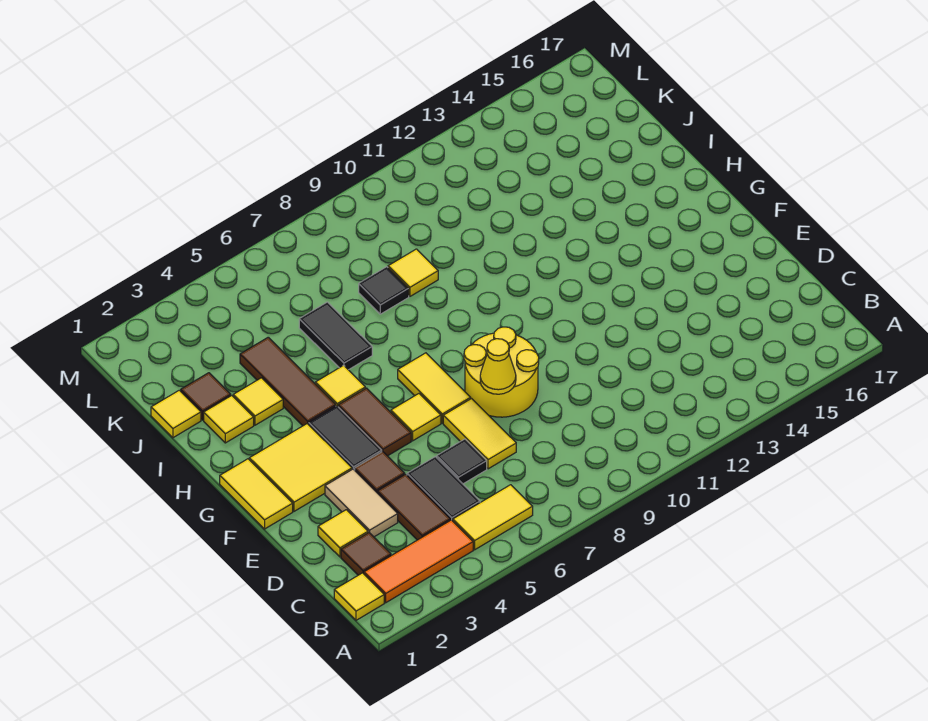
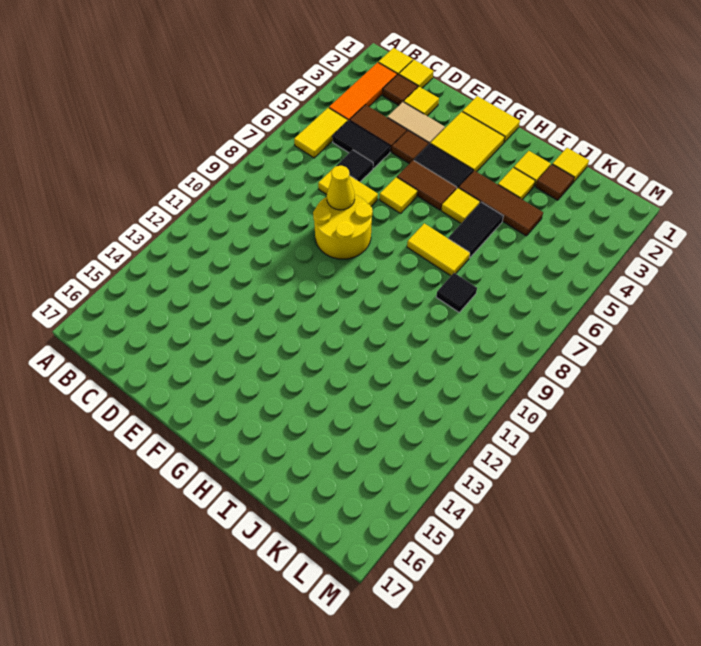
yellow 1x2 tile [398,353,471,423] -> yellow 1x2 tile moved to [407,223,470,276]
black 1x2 tile [299,302,372,370] -> black 1x2 tile turned to [448,202,503,258]
yellow 1x1 tile [388,249,438,296] -> yellow 1x1 tile moved to [399,60,434,88]

